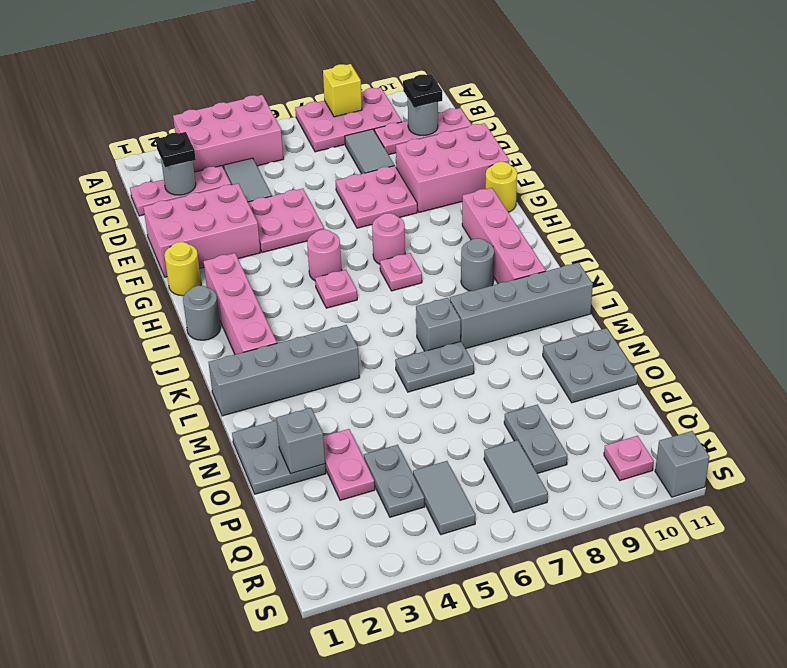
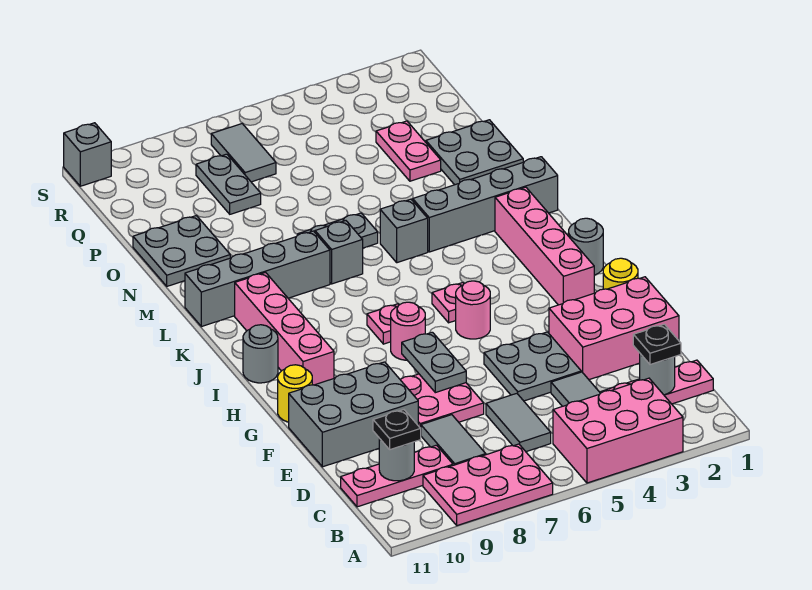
yellow 1x1 brick [323,64,362,117] -> none
pink 2x2 plate [248,189,324,252] -> grey 2x2 plate [484,332,581,401]
pink 2x3 brick [396,123,509,212] -> grey 2x3 brick [289,362,418,467]
grey 1x1 round brick [461,238,494,291] -> grey 1x1 round brick moved to [243,325,278,383]
grey 1x1 brick [276,408,325,473] -> grey 1x1 brick moved to [380,199,428,263]
grey 1x2 plate [364,445,425,517] -> grey 1x2 plate moved to [402,332,466,393]
grey 1x2 tile [413,461,475,535] -> grey 1x2 tile moved to [486,393,551,452]
pink 1x1 plate [604,436,654,480] -> none

